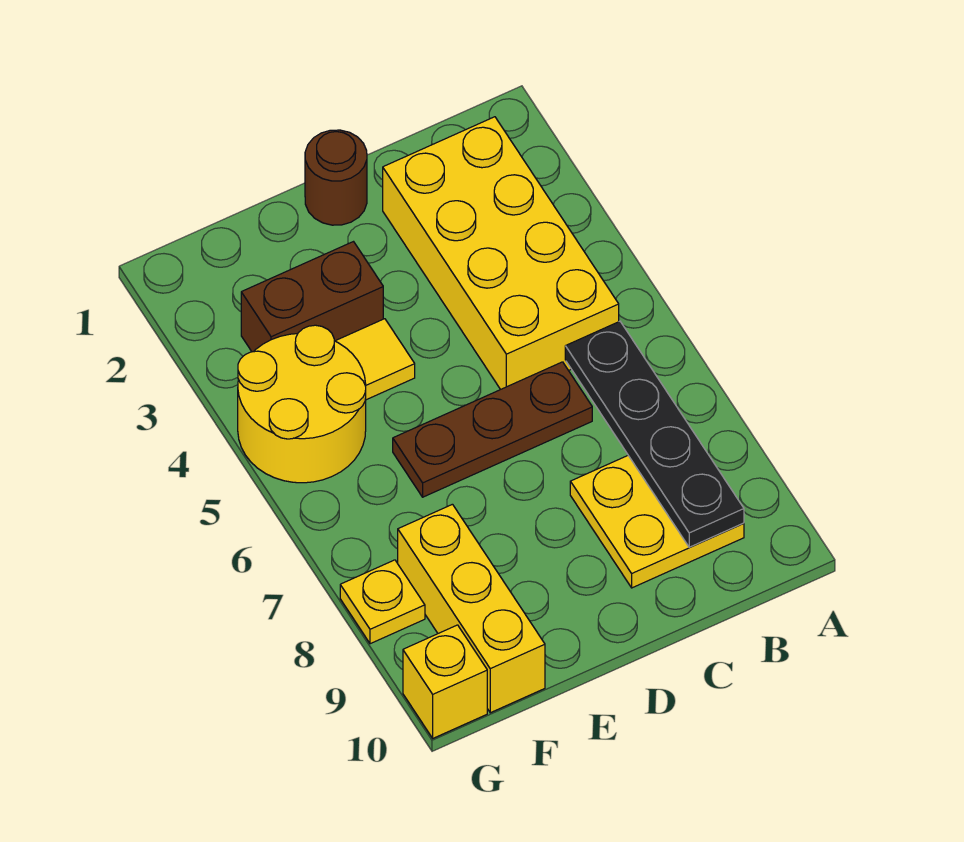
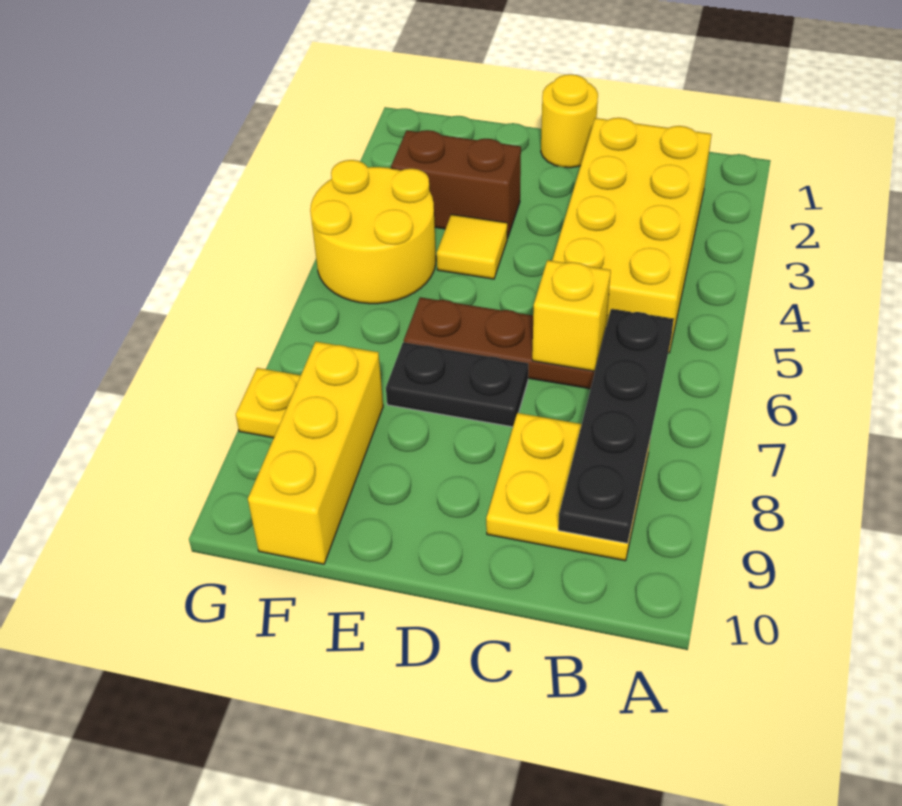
brown 1x1 round brick [305,130,367,225] -> yellow 1x1 round brick [541,74,598,168]
none -> black 1x2 plate [386,342,528,427]
yellow 1x1 brick [403,625,487,738] -> yellow 1x1 brick moved to [532,260,611,371]

